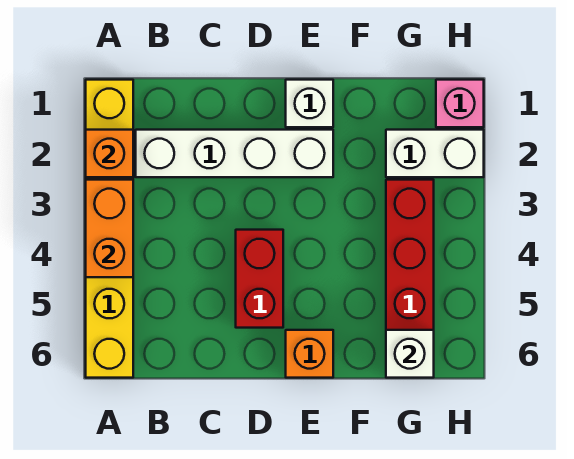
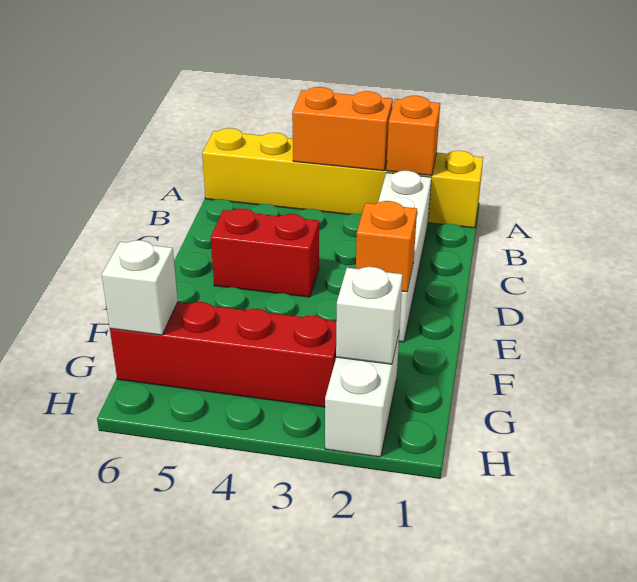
white 1x1 brick [286,80,333,127] -> white 1x1 brick moved to [336,267,403,364]
orange 1x1 brick [286,330,333,378] -> orange 1x1 brick moved to [356,201,417,292]
pink 1x1 brick [436,80,484,127] -> none

